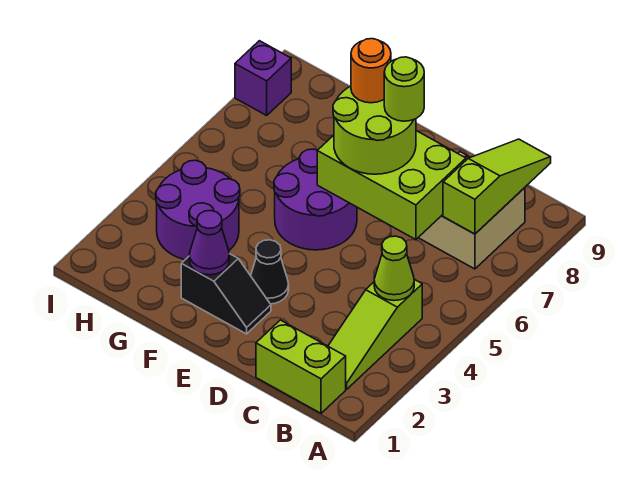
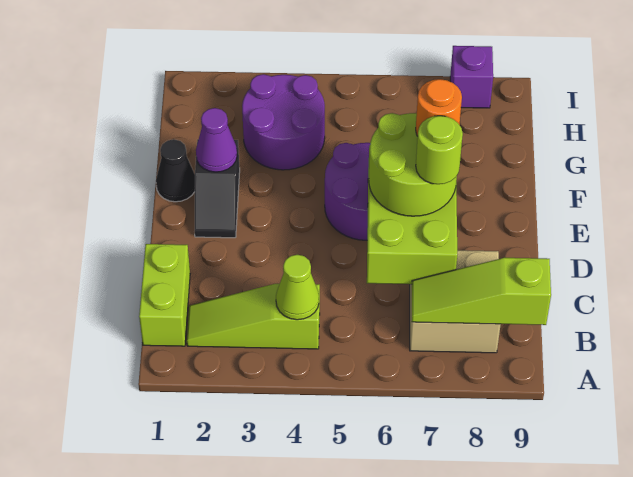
lime 1x3 slope [443,139,551,234] -> lime 1x3 slope turned to [412,258,551,325]
black 1x1 cone [251,240,289,304] -> black 1x1 cone moved to [156,139,195,202]

